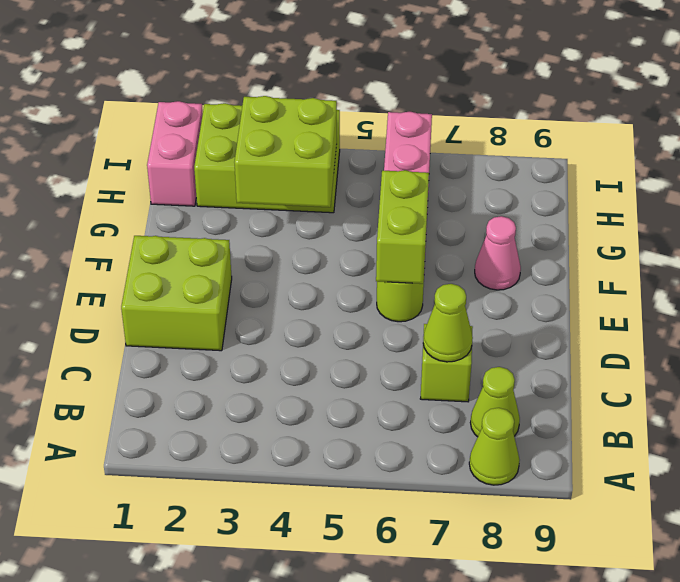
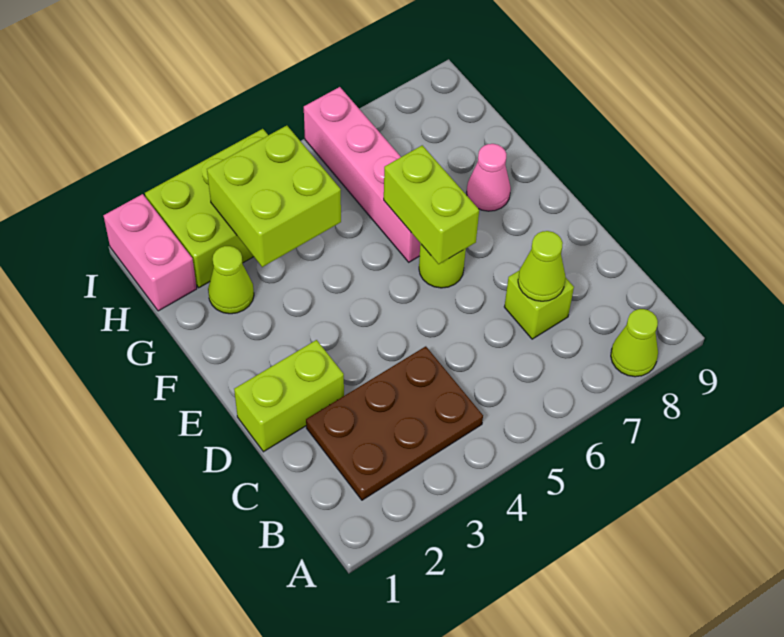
none -> brown 2x3 plate [306,346,483,500]
lime 1x1 cone [470,367,520,437] -> lime 1x1 cone moved to [208,246,254,314]
lime 2x2 brick [121,236,232,351] -> lime 1x2 brick [234,340,344,452]

